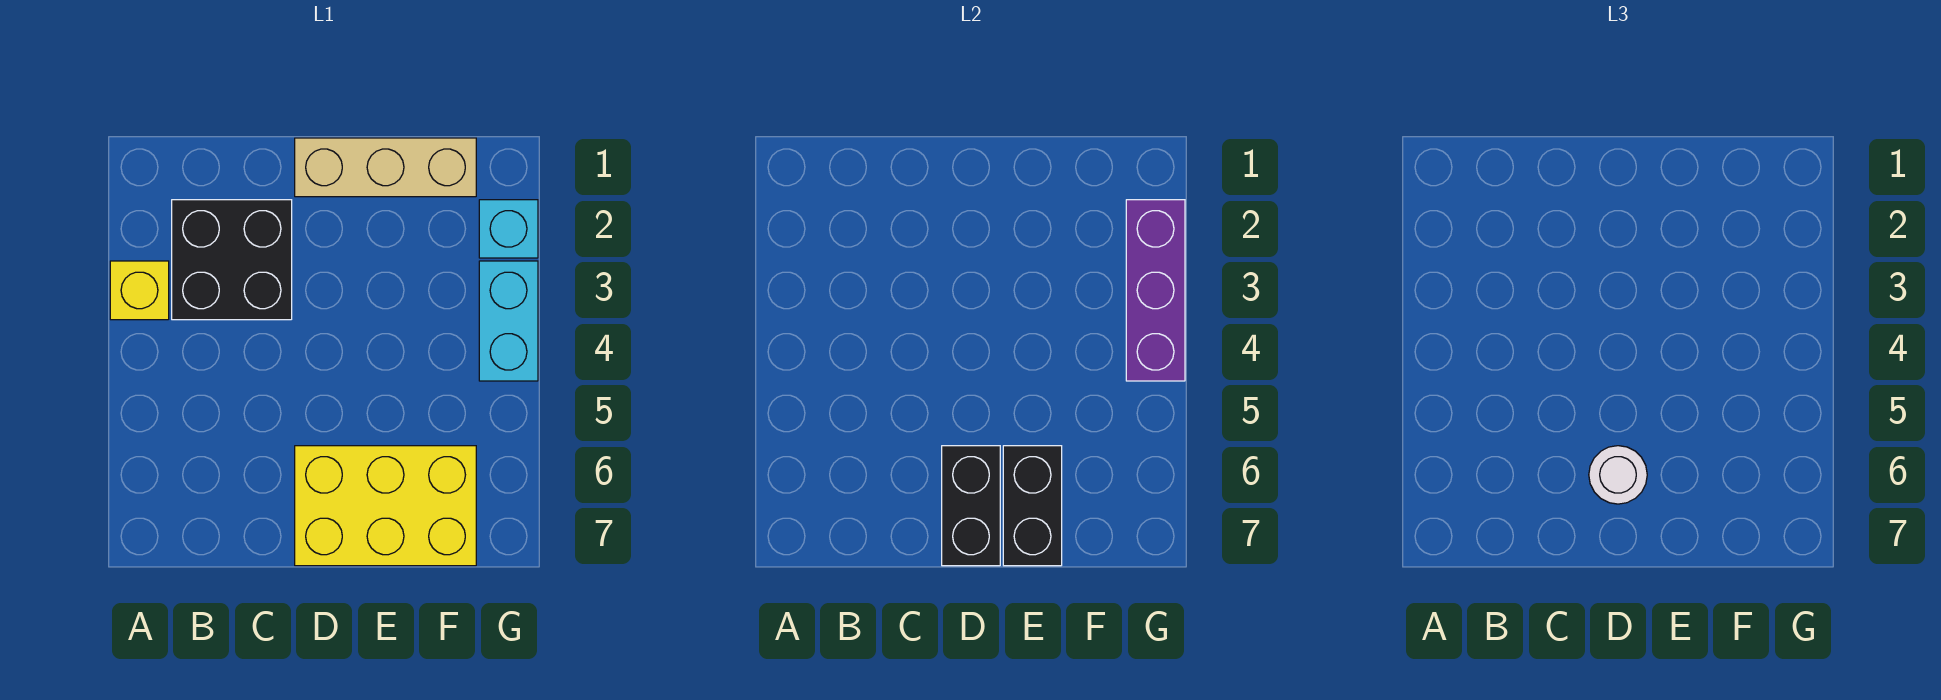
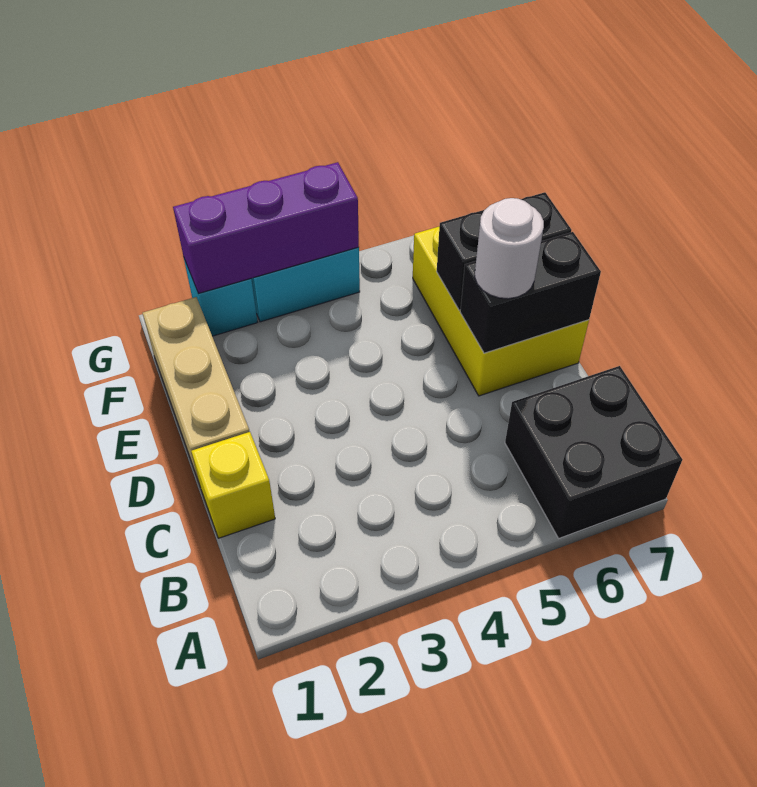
yellow 1x1 brick [110,261,169,320] -> yellow 1x1 brick moved to [191,432,275,538]
black 2x2 brick [172,200,292,320] -> black 2x2 brick moved to [505,366,682,538]

